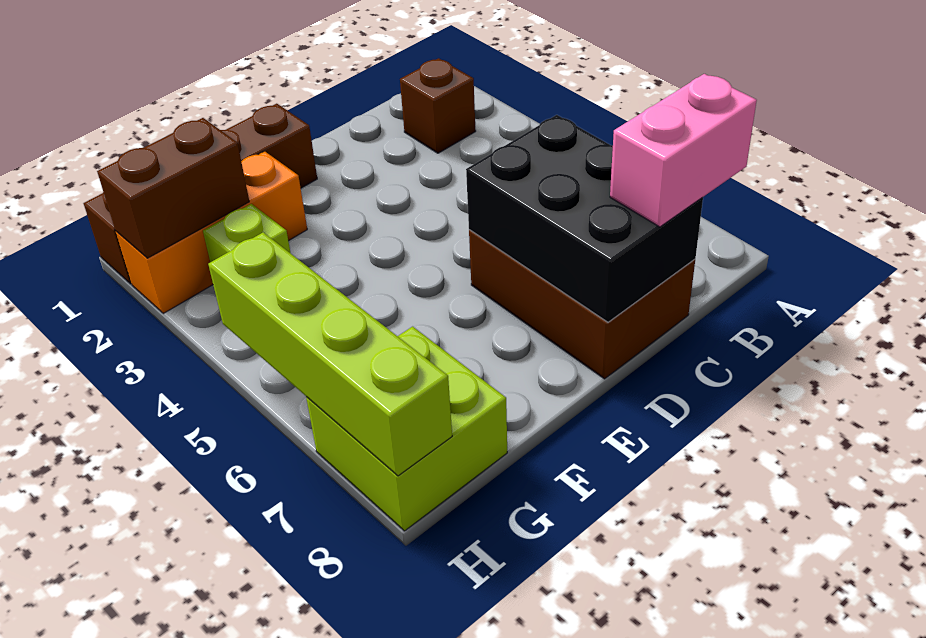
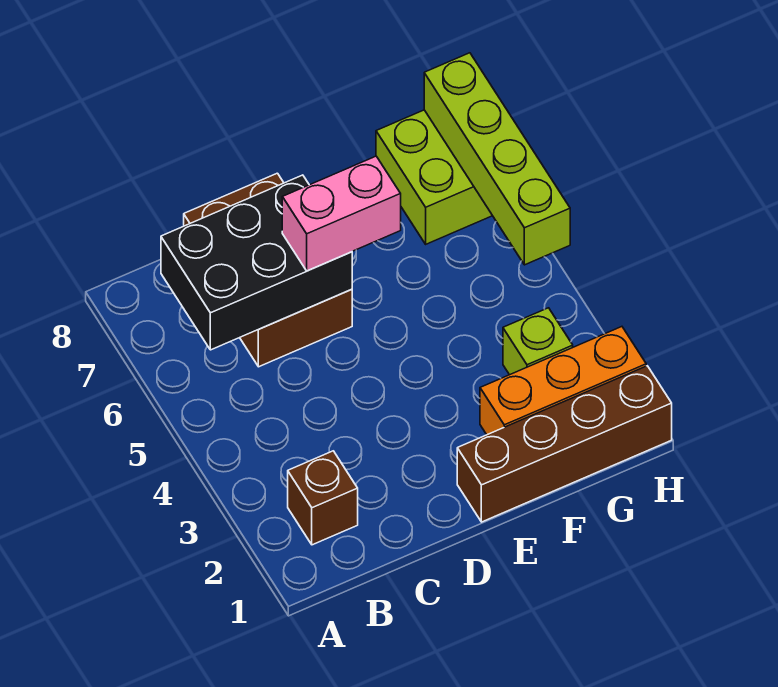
pink 1x2 brick [610,74,757,227] -> pink 1x2 brick moved to [282,156,401,271]
black 2x3 brick [466,115,703,322] -> black 2x3 brick turned to [161,175,352,350]
brown 1x2 brick [97,118,249,258] -> none

